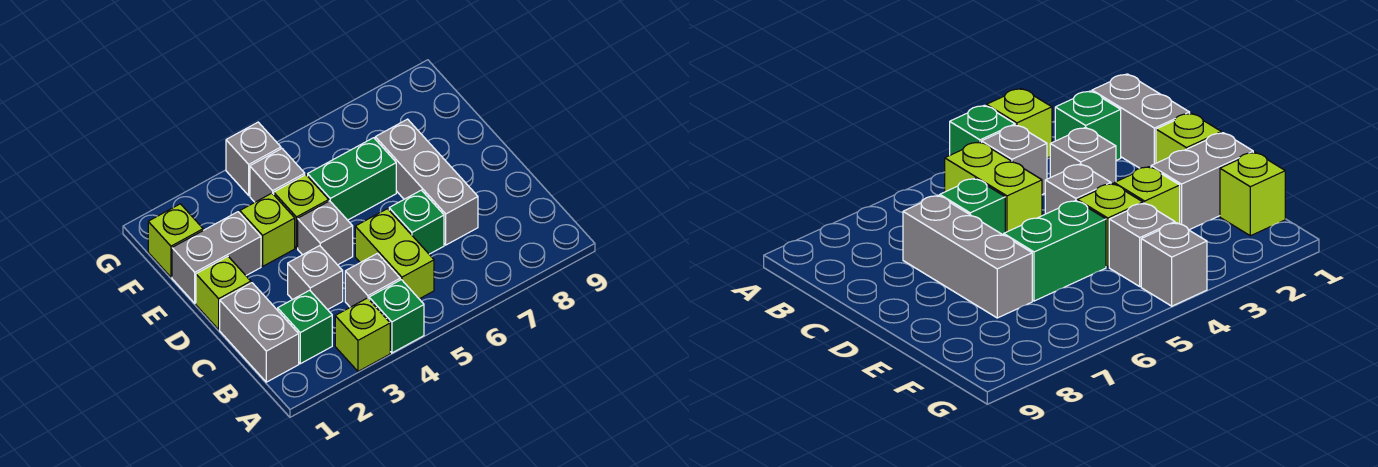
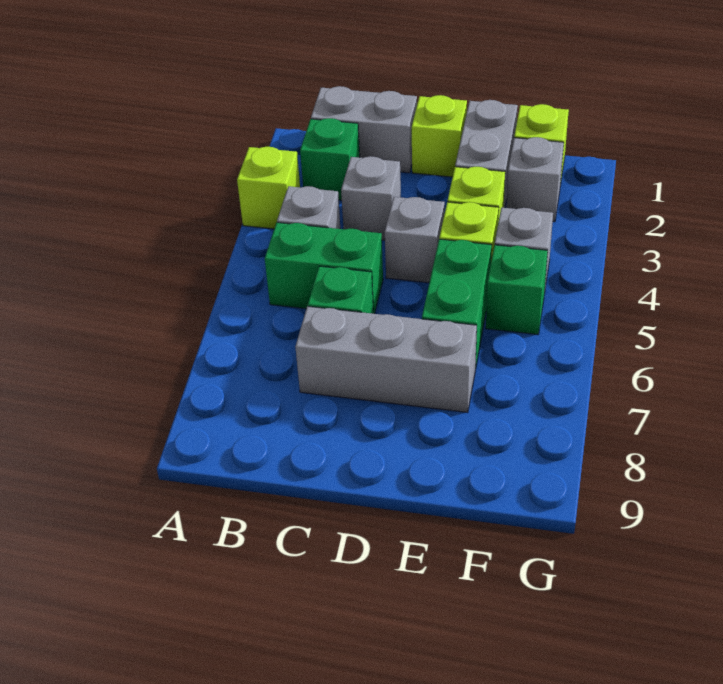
green 1x1 brick [369,280,424,353] -> green 1x1 brick moved to [486,245,548,335]
lime 1x2 brick [355,209,434,299] -> green 1x2 brick [265,222,383,314]
grey 1x1 brick [226,122,281,195] -> grey 1x1 brick moved to [506,137,564,222]

